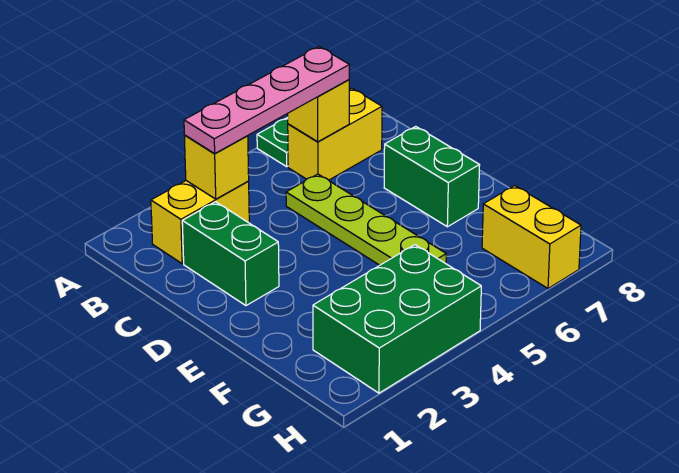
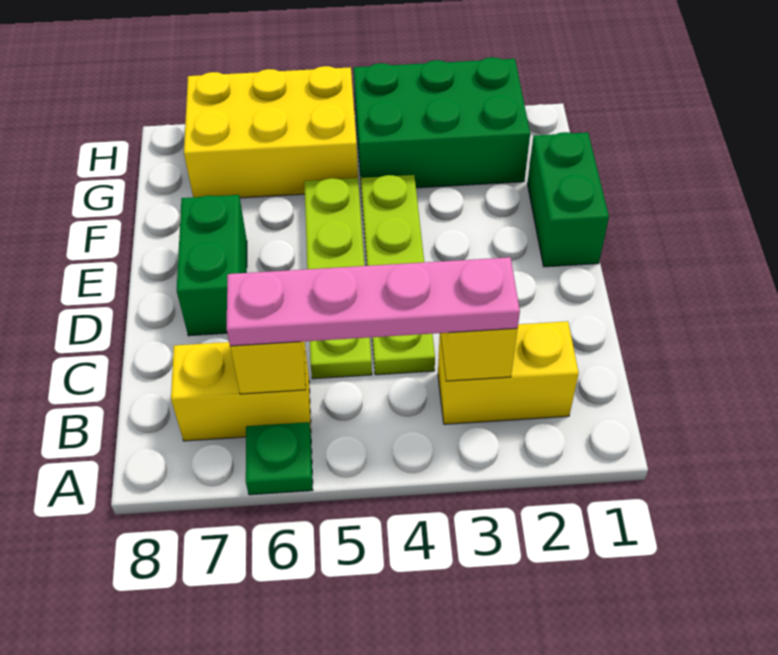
green 1x2 brick [182,202,279,306] -> green 1x2 brick moved to [527,132,609,267]
none -> lime 1x4 plate [361,175,435,375]
yellow 1x2 brick [482,186,581,288] -> yellow 2x3 brick [184,66,358,198]

